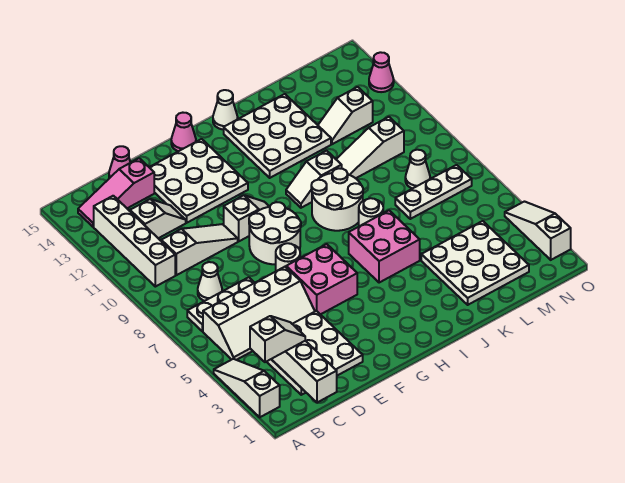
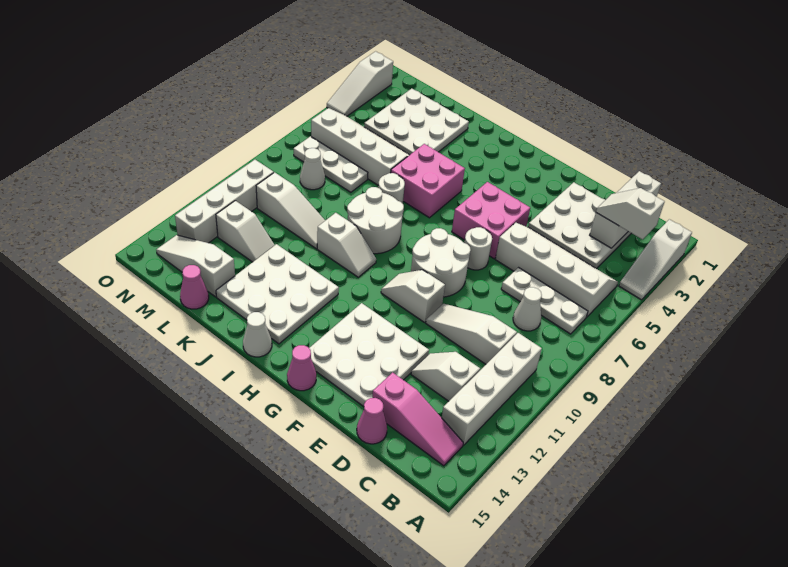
none -> white 2x4 slope [311,108,409,185]
none -> white 1x3 slope [156,235,235,297]
none -> white 1x4 brick [175,160,274,243]
pink 1x1 cone [369,52,394,92] -> pink 1x1 cone moved to [180,265,209,309]

